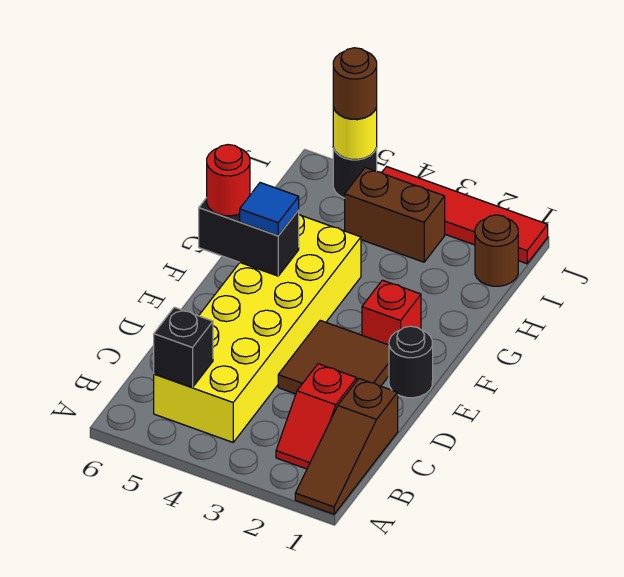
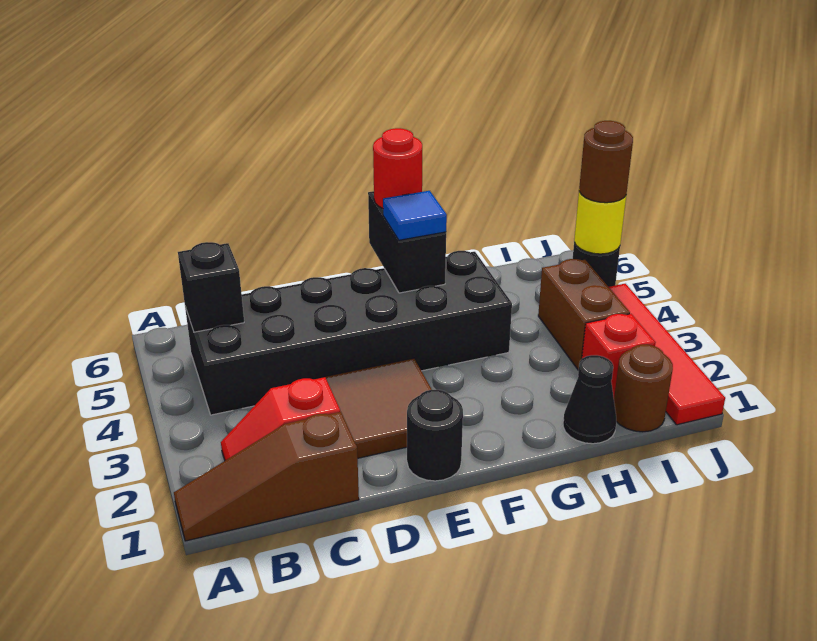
yellow 2x6 brick [154,215,361,442] -> black 2x6 brick [185,251,512,415]
red 1x1 brick [362,280,421,345] -> red 1x1 brick moved to [582,314,656,397]
none -> black 1x1 cone [563,355,616,444]

